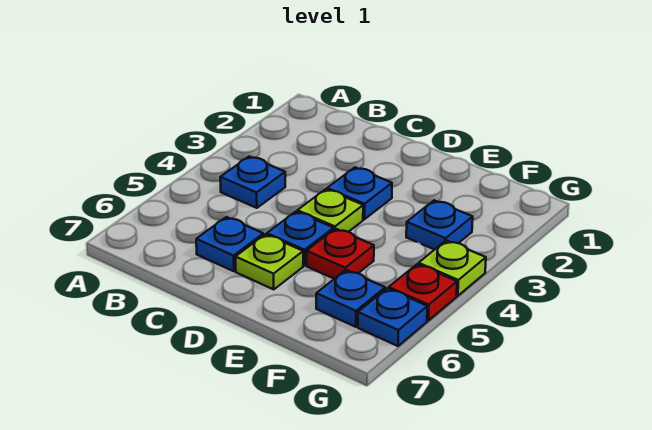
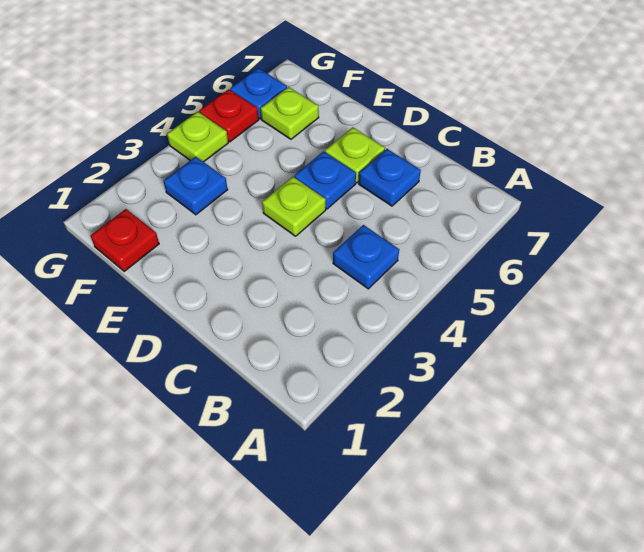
blue 1x1 plate [327,167,392,219] -> none
red 1x1 plate [307,229,374,279] -> red 1x1 plate moved to [90,209,159,272]
blue 1x1 plate [316,270,385,327] -> lime 1x1 plate [261,87,319,139]

